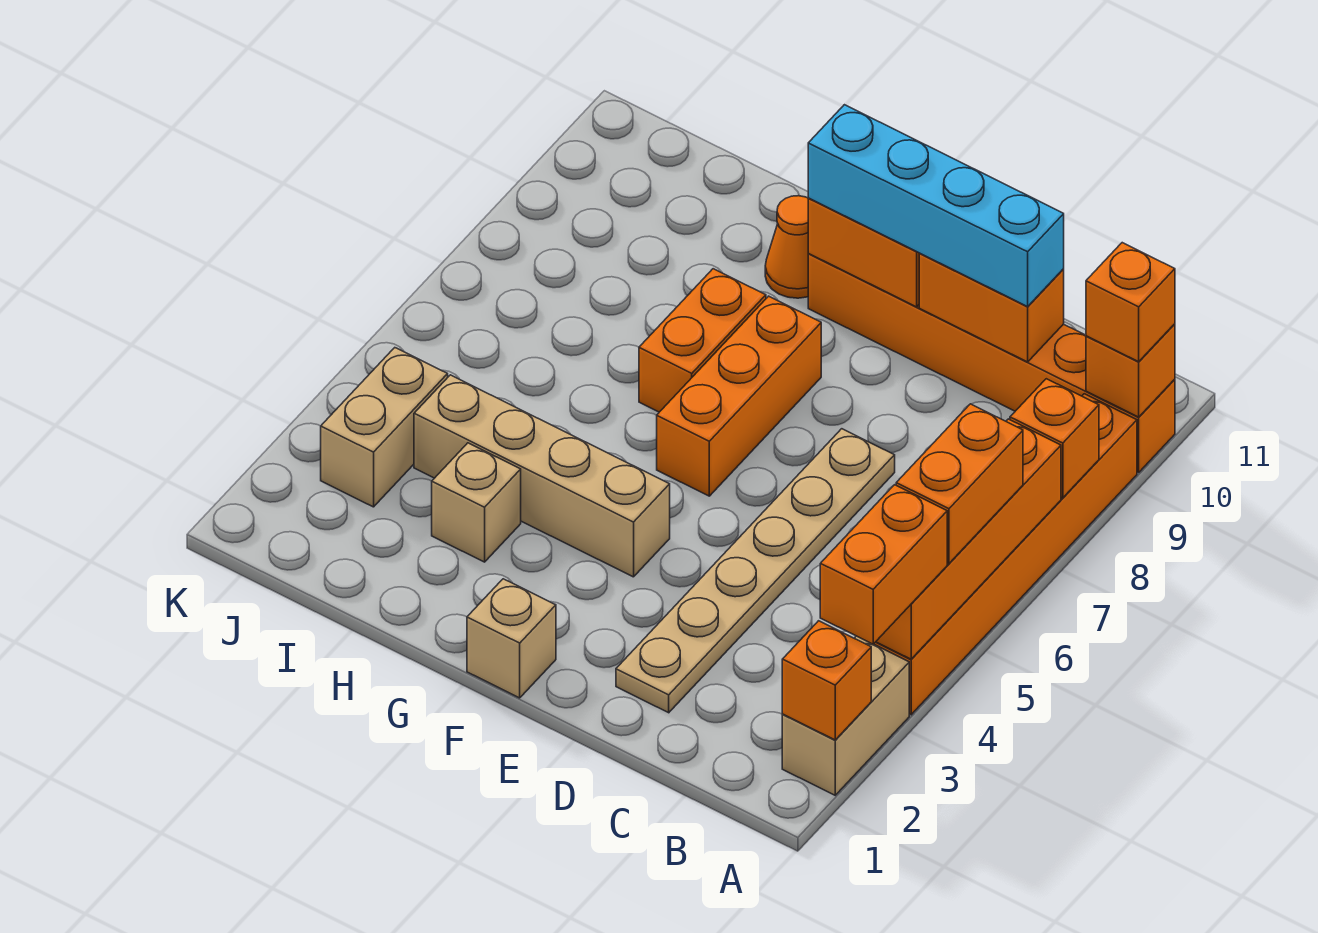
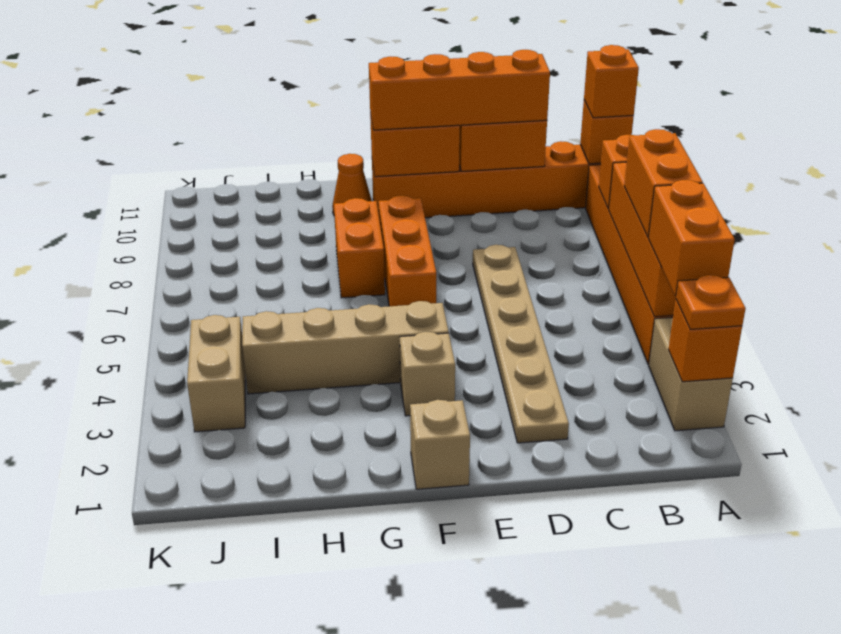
none -> orange 1x1 plate [676,275,746,329]
cyan 1x4 brick [808,105,1064,307] -> orange 1x4 brick [369,50,550,130]
tan 1x1 brick [432,443,521,562] -> tan 1x1 brick moved to [400,332,455,416]

